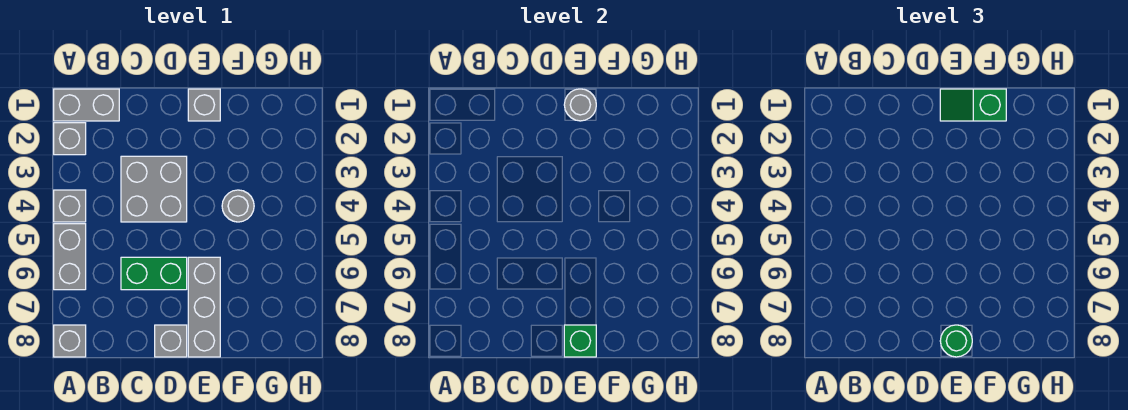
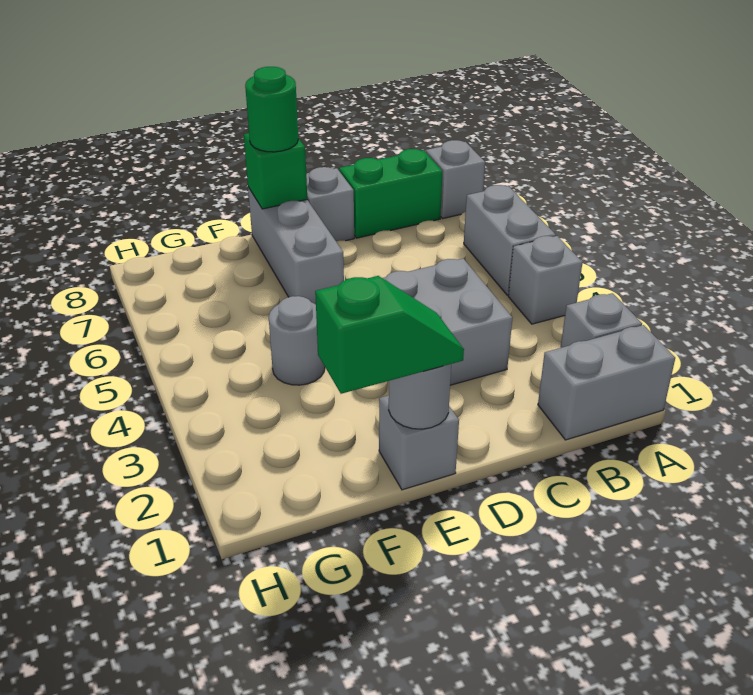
green 1x2 brick [121,257,187,290] -> green 1x2 brick moved to [339,149,443,238]

